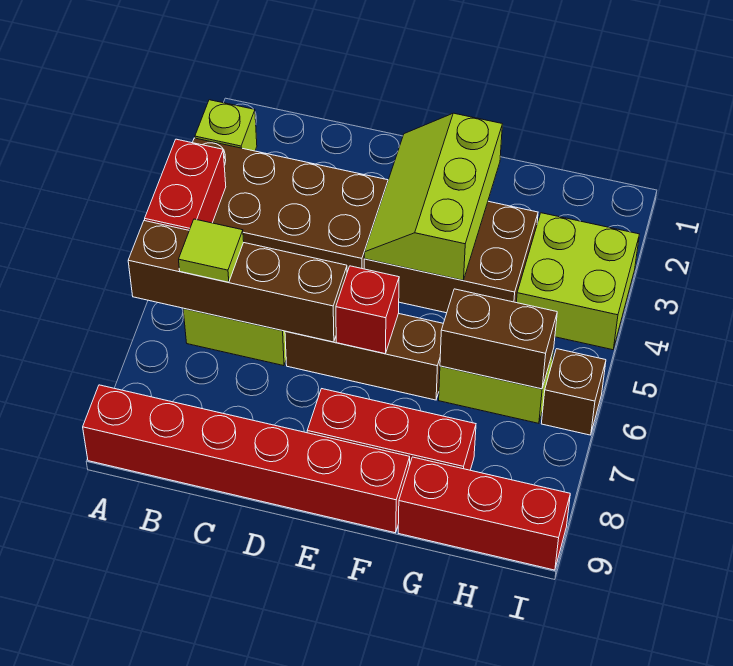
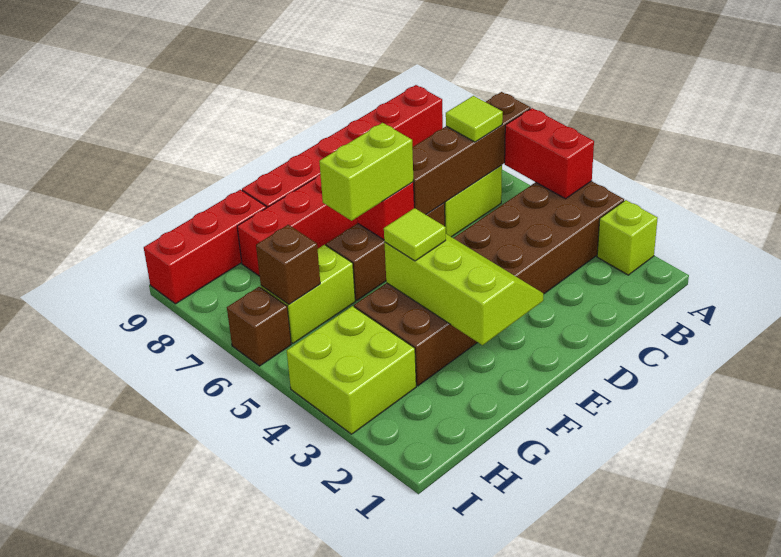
none -> lime 1x2 brick [319,123,413,221]
none -> lime 1x1 tile [384,208,446,261]
brown 1x2 brick [440,289,557,389] -> brown 1x1 brick [256,225,320,304]

